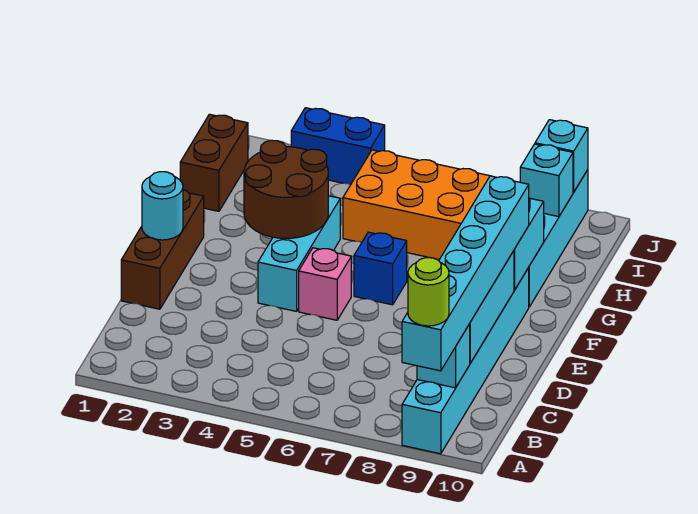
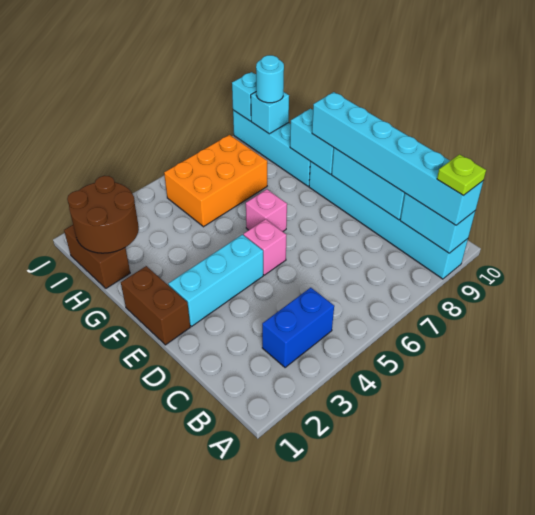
lime 1x1 round brick [408,258,449,326] -> lime 1x1 plate [437,154,486,196]
cyan 1x1 brick [417,324,470,388] -> cyan 1x2 brick [400,193,475,253]
brown 1x3 brick [121,190,204,309] -> brown 1x2 brick [121,266,190,345]
cyan 1x1 round brick [142,172,183,240] -> cyan 1x1 round brick moved to [256,55,284,103]
cyan 1x3 brick [258,196,340,311] -> cyan 1x3 brick turned to [168,235,263,326]
brown 2x2 round brick [244,140,328,238] -> brown 2x2 round brick moved to [67,176,139,253]
blue 1x1 brick [354,232,407,305] -> pink 1x1 brick [246,189,287,232]
blue 1x2 brick [291,108,385,185] -> blue 1x2 brick moved to [262,288,334,368]

